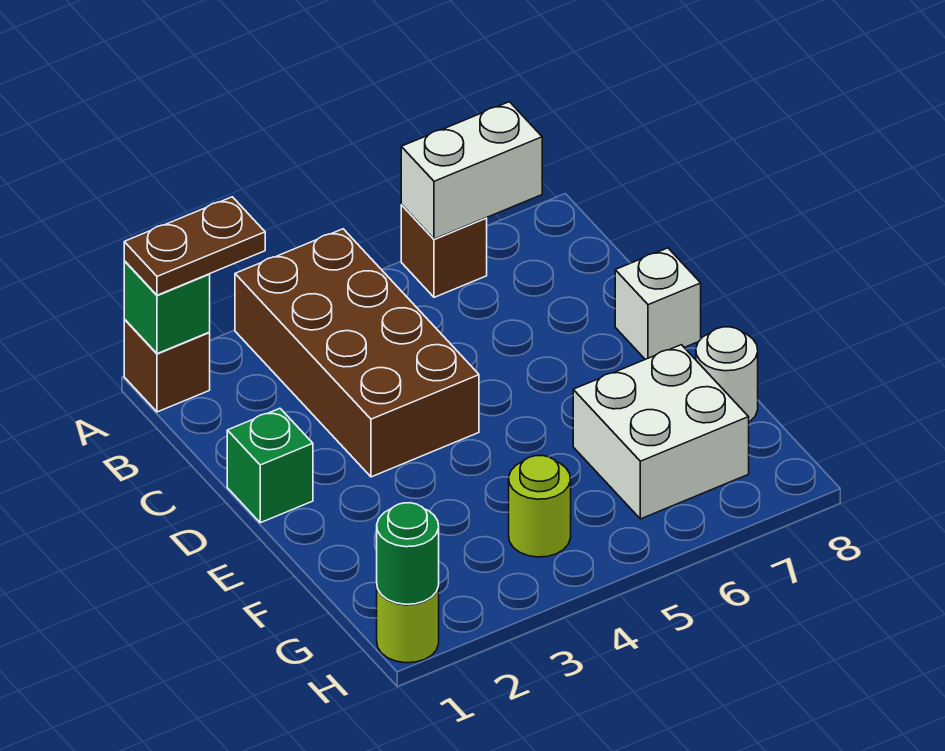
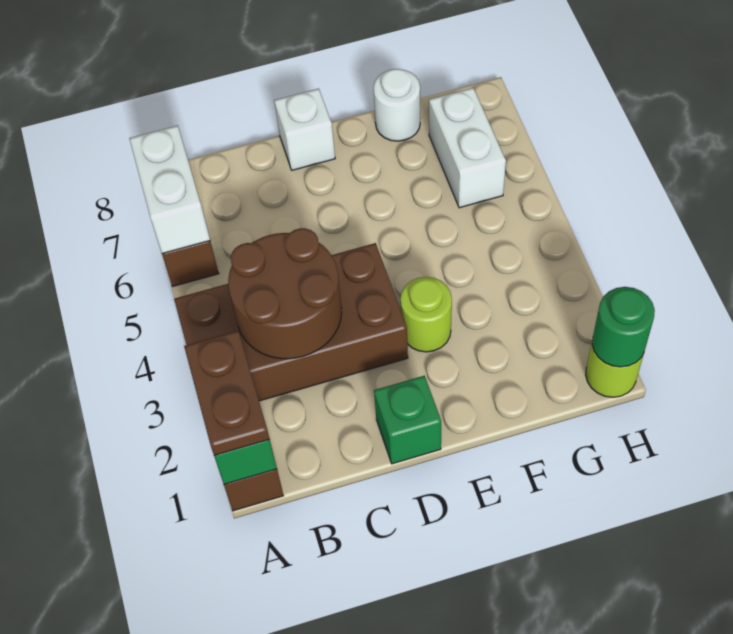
none -> brown 2x2 round brick [228,228,342,359]
white 2x2 brick [573,345,749,519] -> white 1x2 brick [429,88,506,208]
lime 1x1 round brick [509,456,571,557] -> lime 1x1 round brick moved to [400,277,452,352]

